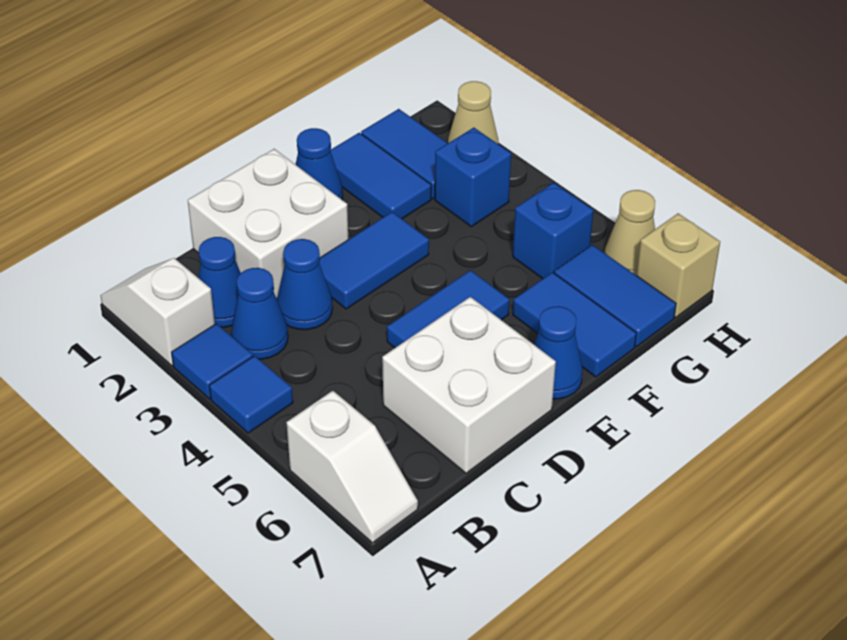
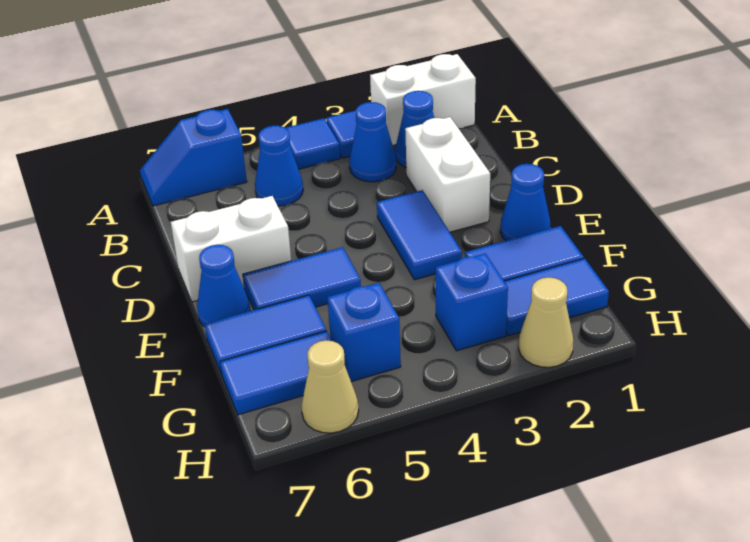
white 1x2 slope [101,258,215,366] -> white 1x2 brick [370,54,476,145]
white 1x2 slope [286,391,418,543] -> blue 1x2 slope [140,109,247,206]
white 2x2 brick [188,149,348,299] -> white 1x2 brick [405,117,490,232]
blue 1x1 cone [277,239,332,330] -> blue 1x1 cone moved to [255,126,303,206]
white 2x2 brick [382,297,556,473] -> white 1x2 brick [171,196,291,302]
blue 1x2 tile [387,270,510,348] -> blue 1x2 tile turned to [243,247,361,310]
tan 1x1 brick [636,214,720,318] -> none

